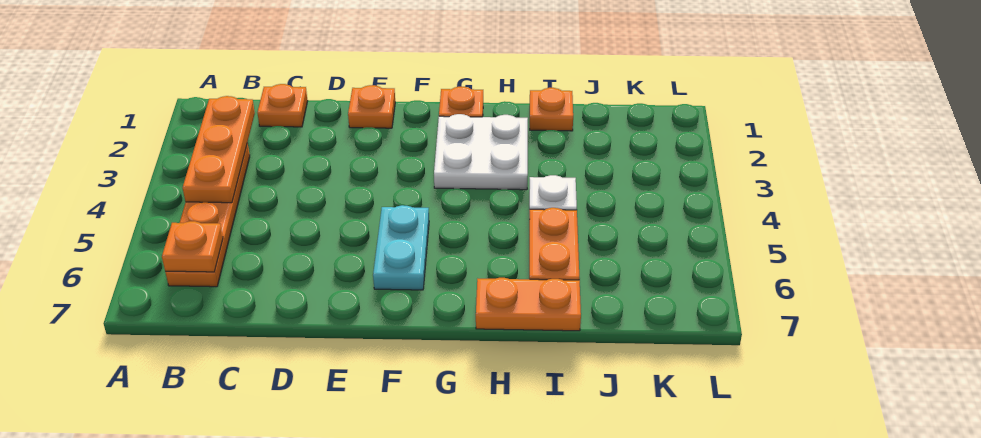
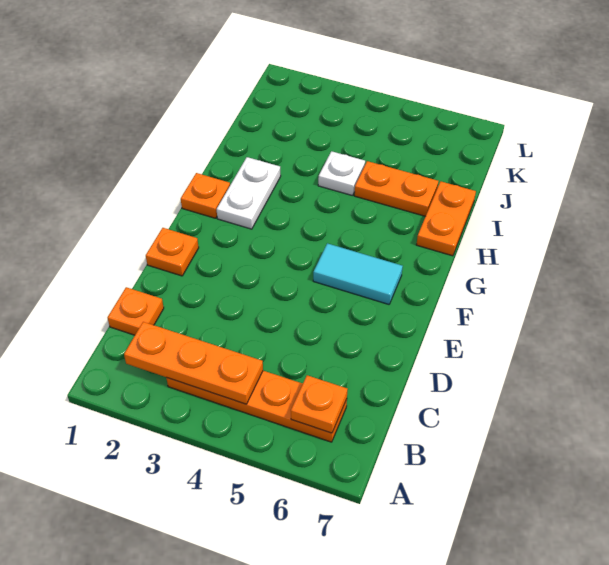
cyan 1x2 plate [373,205,429,290] -> cyan 1x2 tile [313,243,403,304]
white 2x2 plate [434,114,528,190] -> white 1x2 plate [217,157,281,229]
orange 1x1 plate [530,88,573,131] -> none

